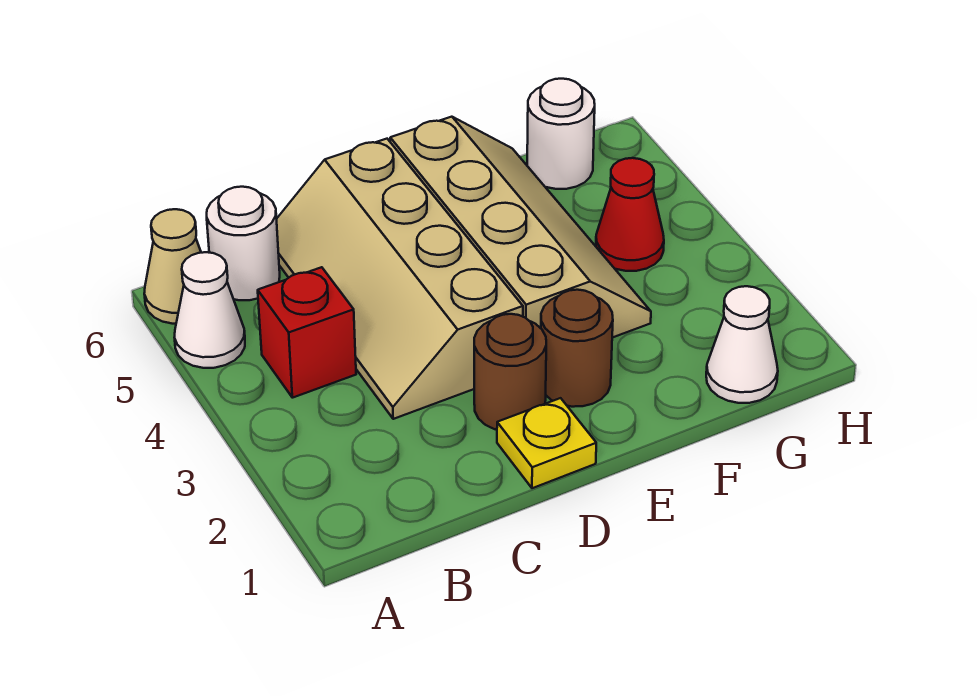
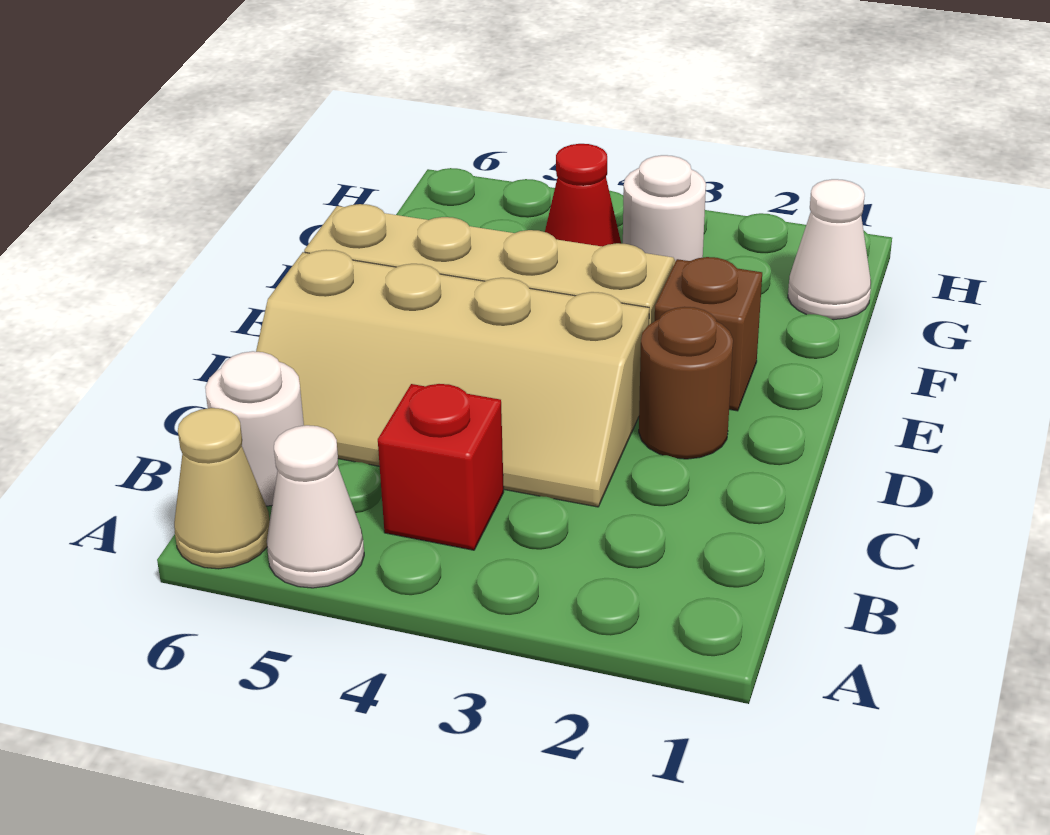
yellow 1x1 plate [497,398,596,488] -> none
brown 1x1 round brick [541,290,613,407] -> brown 1x1 brick [655,257,762,411]
white 1x1 round brick [527,79,595,189] -> white 1x1 round brick moved to [623,155,706,261]

